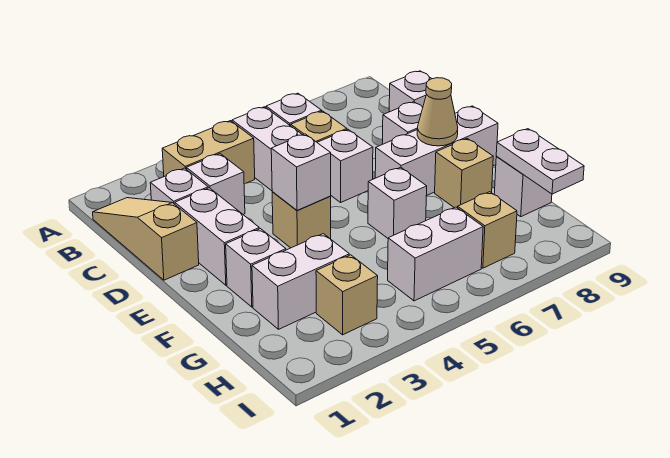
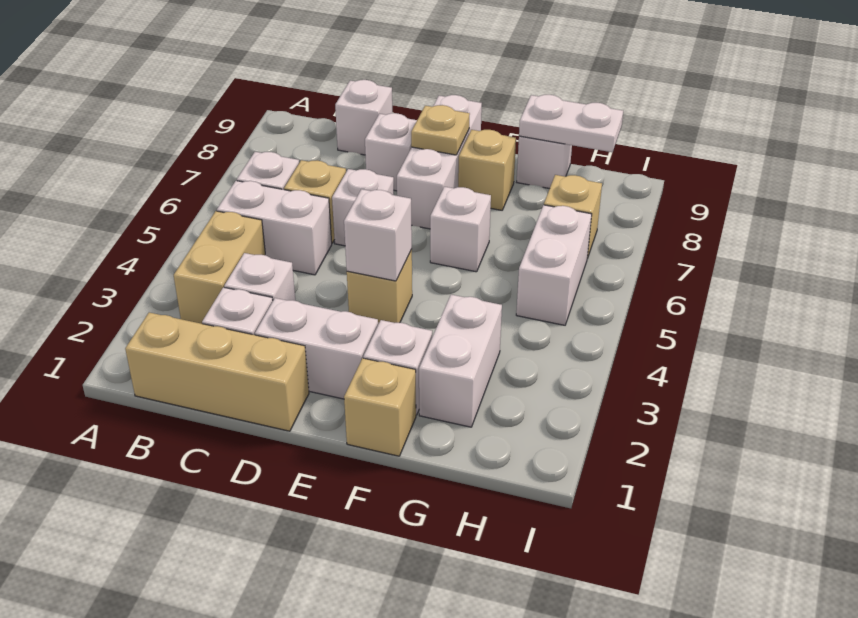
tan 1x3 slope [93,198,199,280] -> tan 1x3 brick [125,313,309,431]
tan 1x1 cone [417,78,458,146] -> tan 1x1 plate [411,105,470,155]
tan 1x1 brick [316,255,378,335] -> tan 1x1 brick moved to [344,358,416,456]

